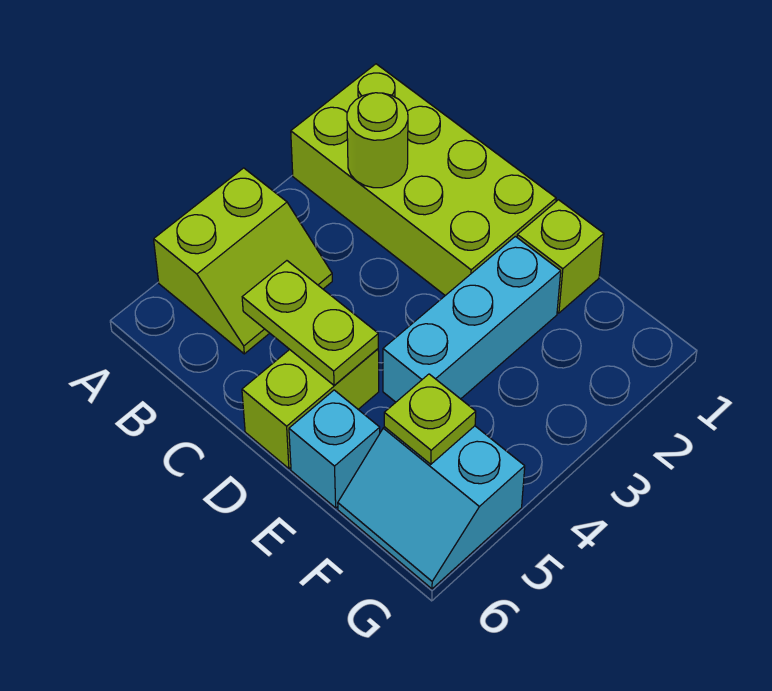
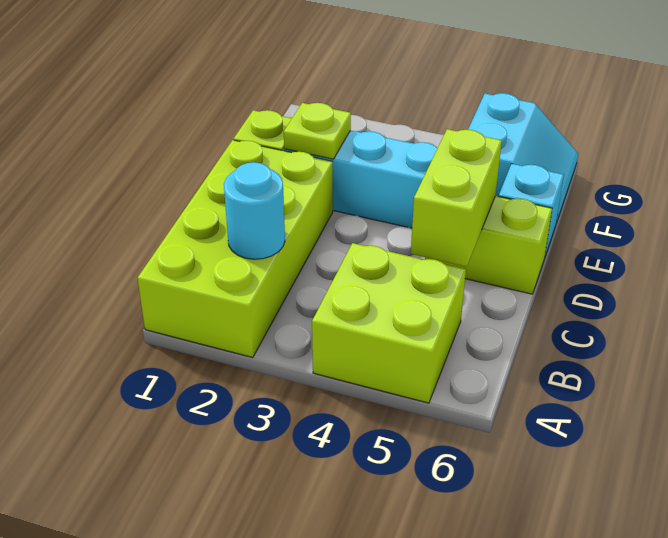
lime 2x2 slope [154,168,332,354] -> lime 2x2 brick [312,243,466,403]
lime 1x1 round brick [347,93,408,188] -> cyan 1x1 round brick [224,162,285,259]
lime 1x2 plate [242,261,378,385] -> lime 1x2 brick [411,129,502,267]
lime 1x1 plate [384,374,476,464] -> lime 1x1 plate moved to [284,103,351,159]

